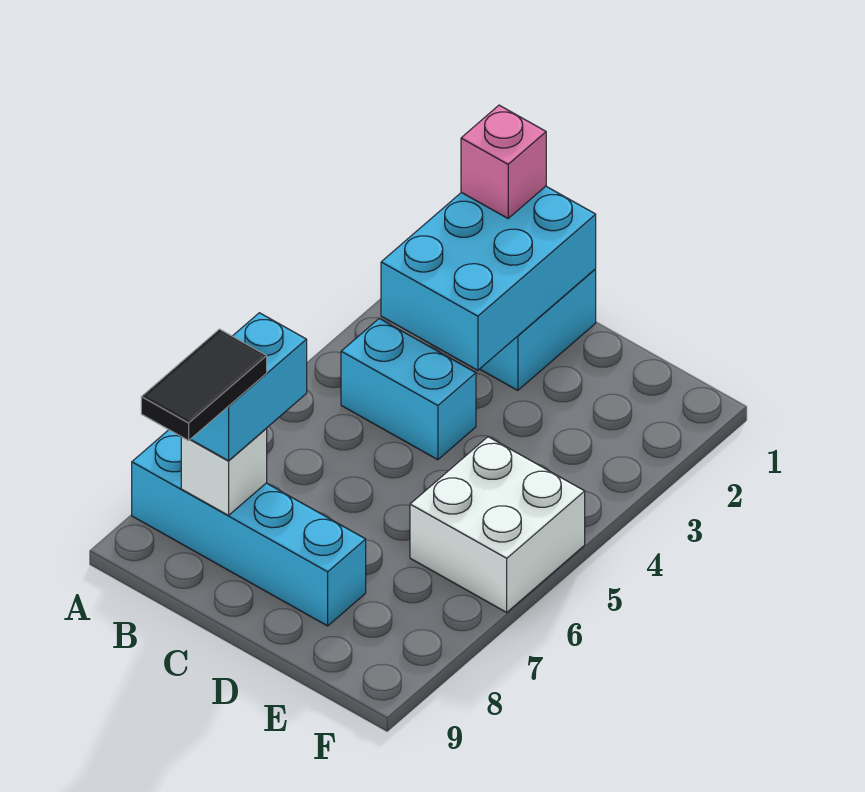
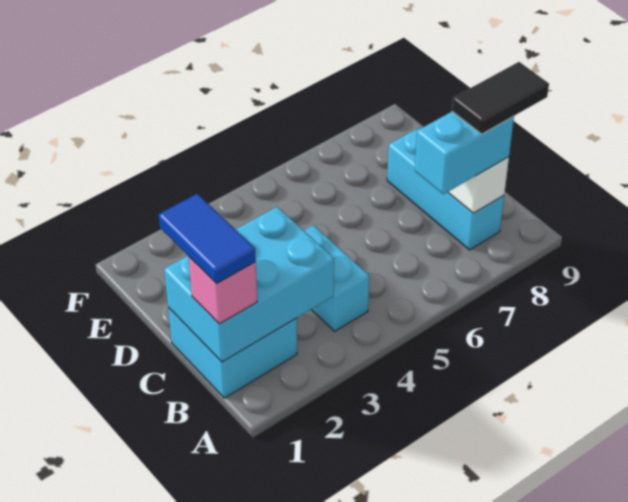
cyan 1x4 brick [132,430,366,626] -> cyan 1x3 brick [387,128,504,250]
none -> blue 1x2 tile [159,194,256,284]
white 2x2 brick [410,437,585,612] -> none

